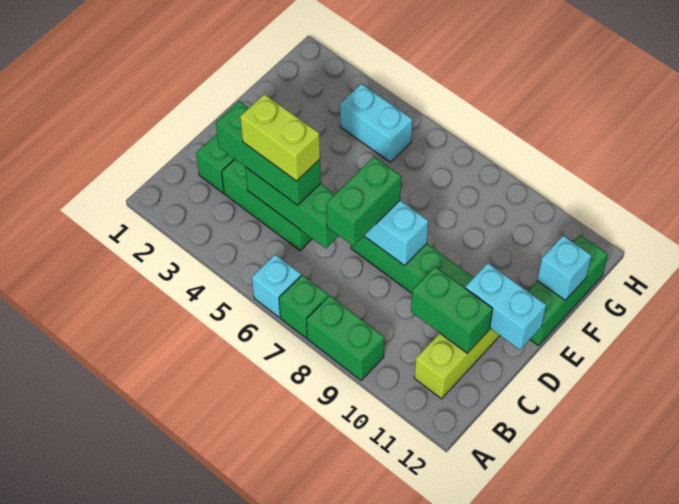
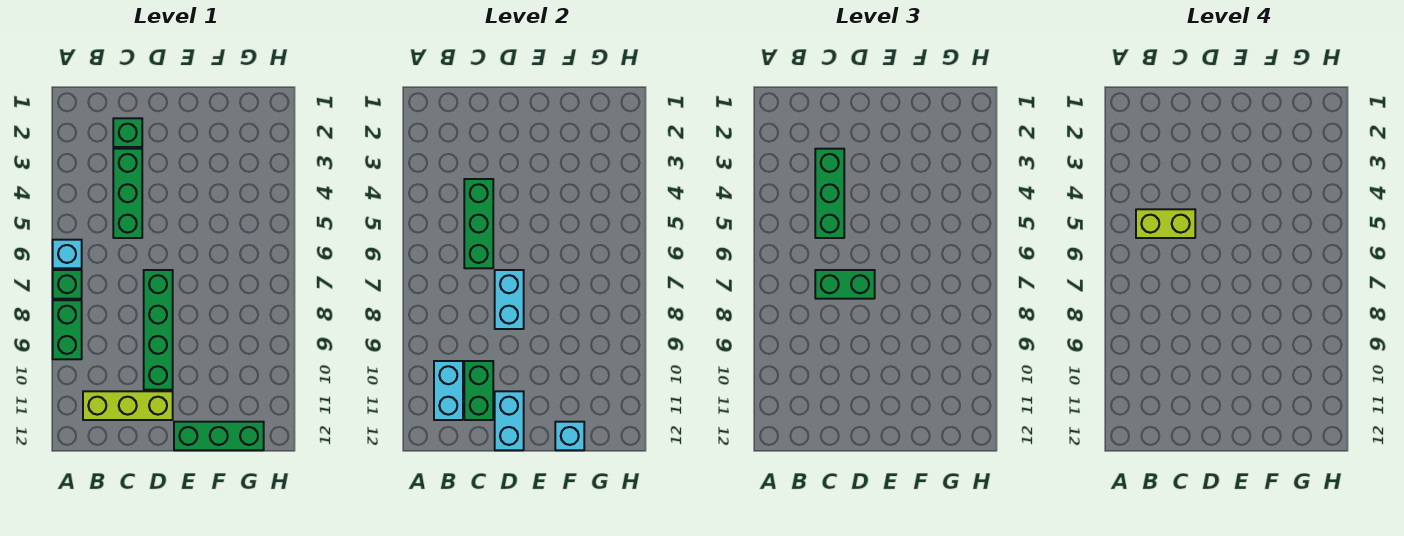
lime 1x2 brick [240,94,320,181] -> lime 1x2 brick turned to [1136,209,1195,238]
cyan 1x2 brick [340,84,412,162] -> cyan 1x2 brick moved to [434,361,463,420]

